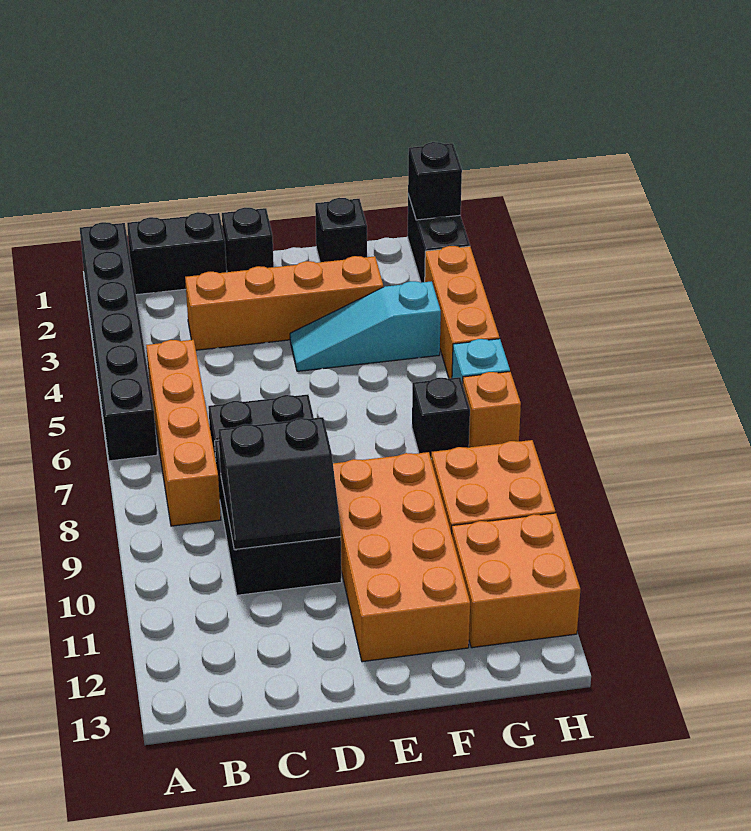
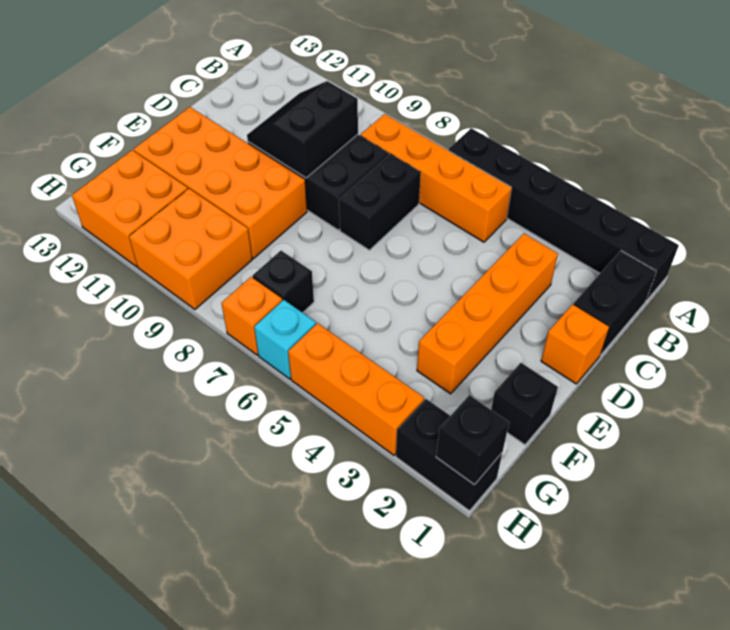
black 1x1 brick [222,208,274,272] -> orange 1x1 brick [541,304,609,384]
cyan 1x3 slope [290,281,441,371] -> none

